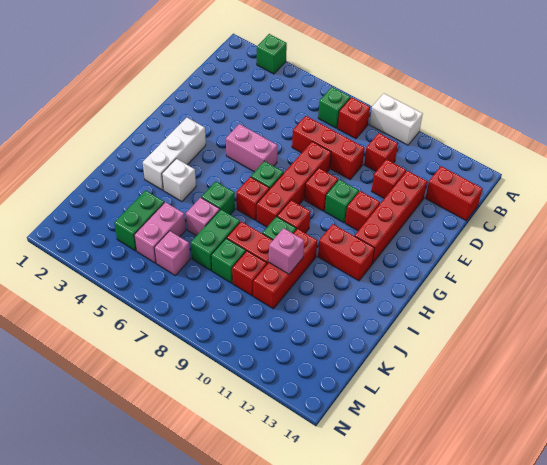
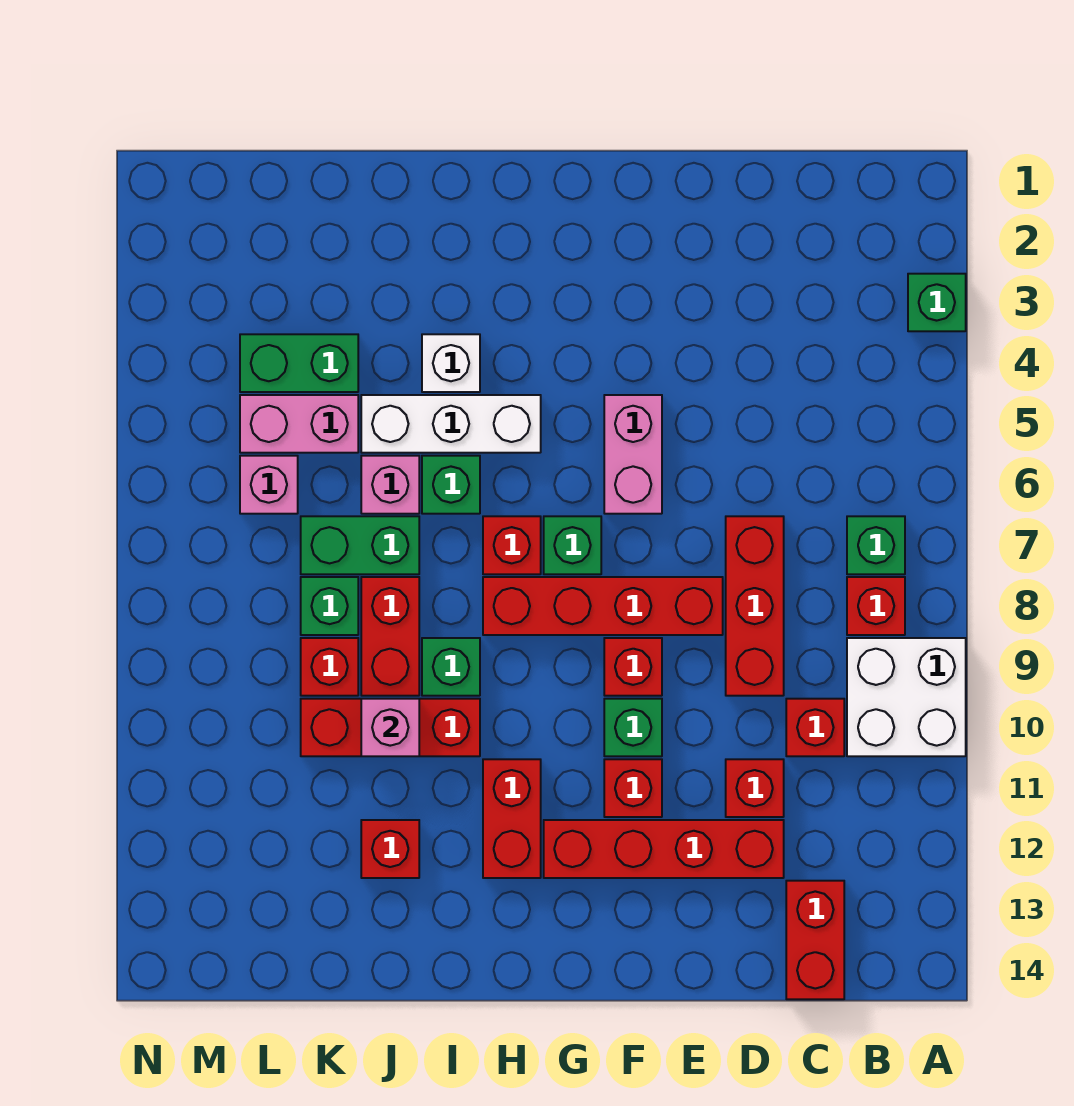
white 1x2 brick [369,93,423,145] -> white 2x2 brick [847,638,966,756]
white 1x3 brick [143,118,206,190] -> white 1x3 brick moved to [361,395,541,453]
red 1x1 brick [277,200,311,233] -> red 1x1 brick moved to [361,820,419,878]

